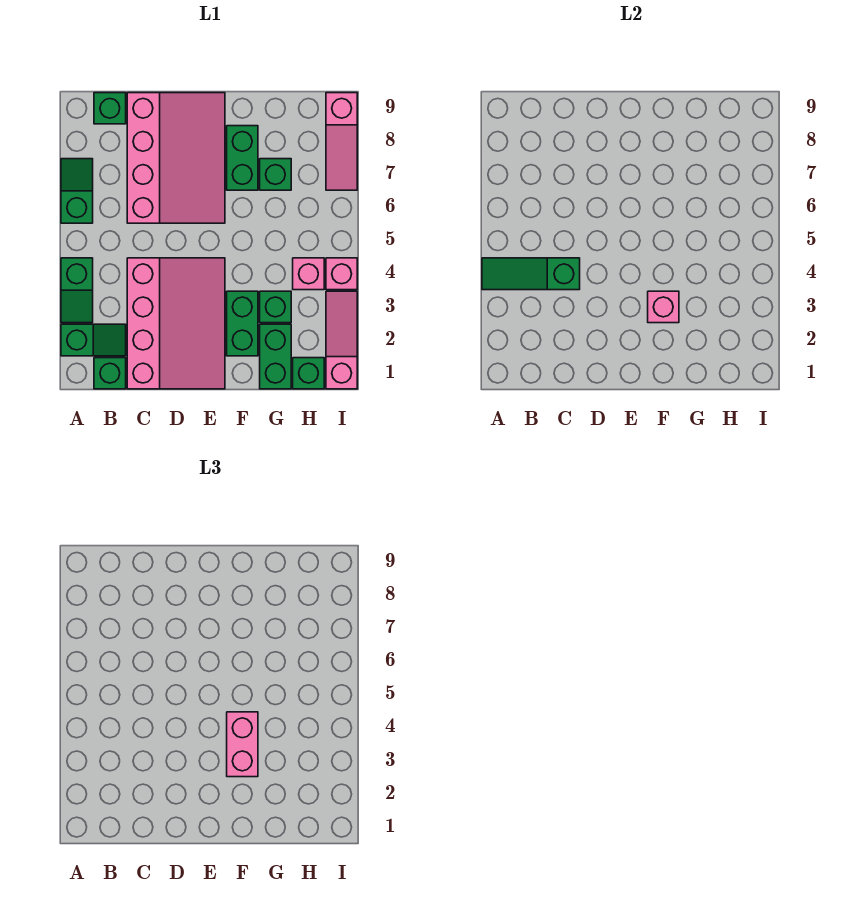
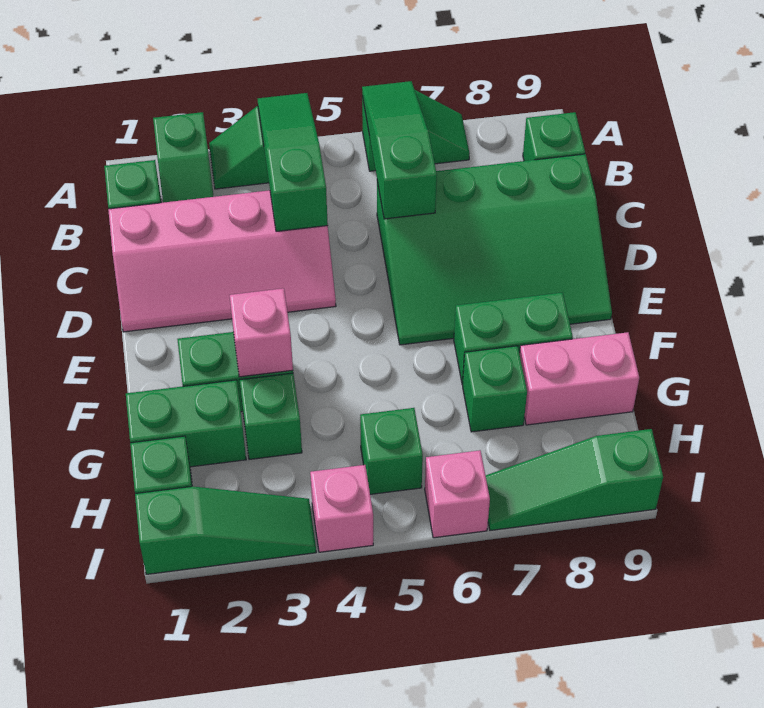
none -> green 1x3 slope [362,81,437,219]
pink 3x4 slope [127,258,225,389] -> pink 2x4 slope [108,190,336,332]
pink 3x4 slope [127,93,225,223] -> green 3x4 slope [377,154,612,345]
pink 1x2 brick [227,712,258,777] -> pink 1x2 brick moved to [520,332,639,425]
pink 1x1 brick [293,258,324,290] -> pink 1x1 brick moved to [425,450,490,538]
none -> green 1x1 brick [360,408,423,494]
pink 1x3 slope [326,291,357,389] -> green 1x3 slope [135,486,316,574]
pink 1x3 slope [326,93,357,190] -> green 1x3 slope [486,429,663,530]

